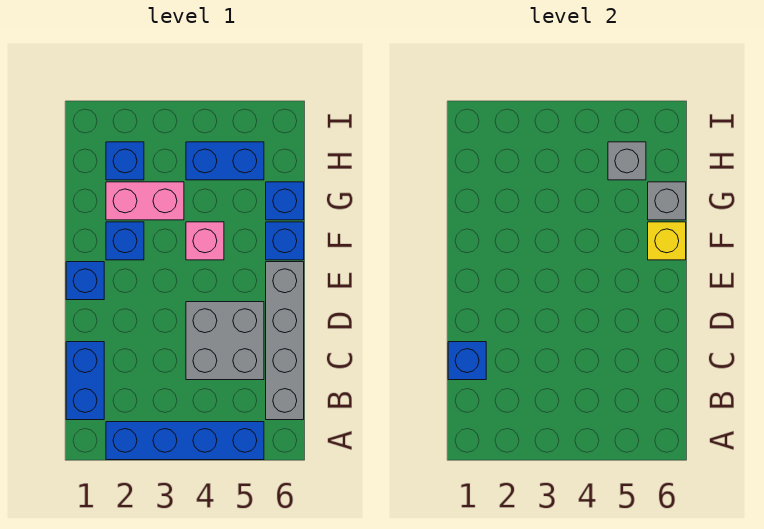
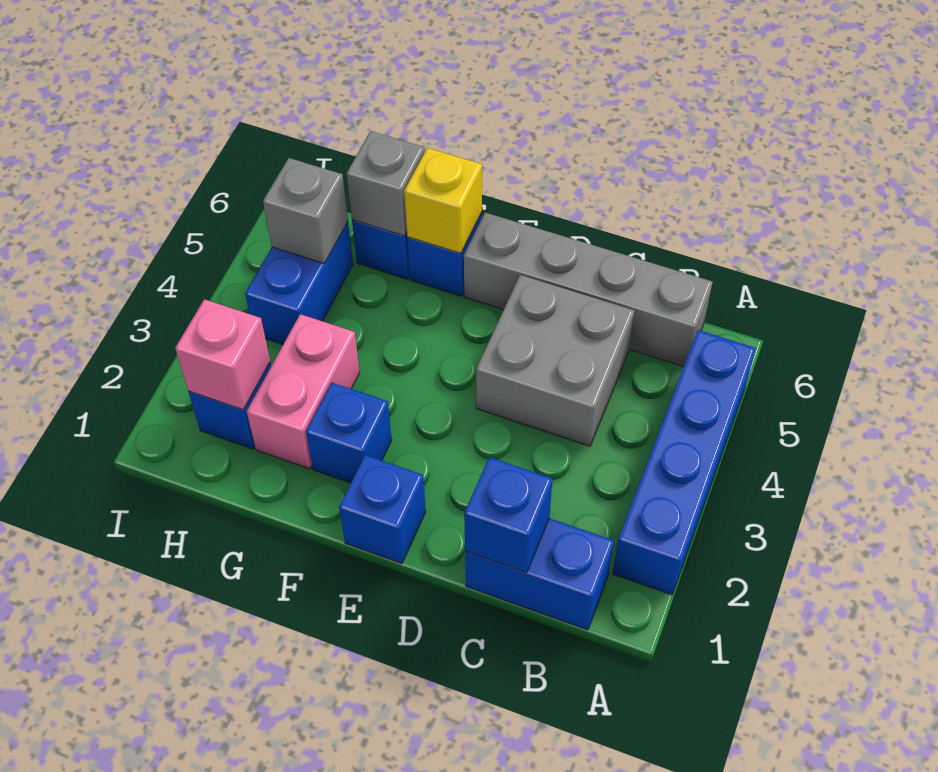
pink 1x1 brick [186,222,224,260] -> pink 1x1 brick moved to [175,299,270,410]

